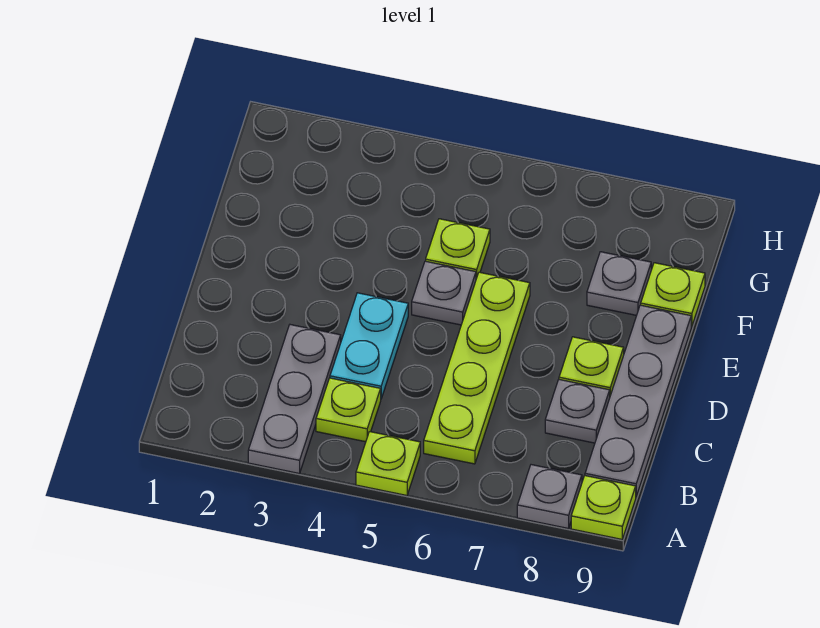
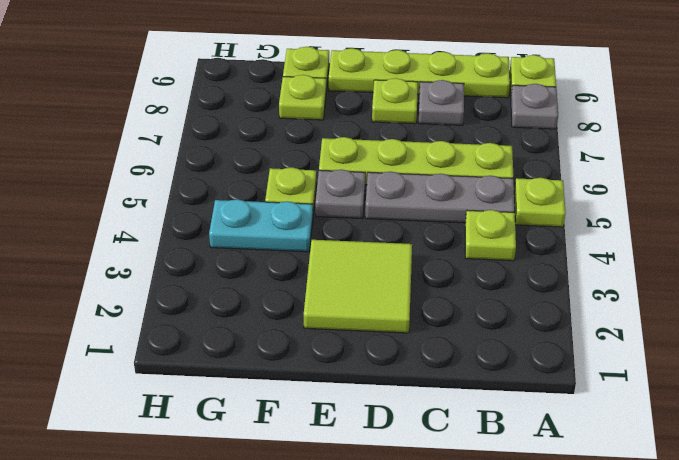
grey 1x3 plate [248,325,341,473] -> grey 1x3 plate moved to [365,172,515,223]
grey 1x4 plate [585,305,691,496] -> lime 1x4 plate [329,48,510,98]
cyan 1x2 plate [330,293,408,398] -> cyan 1x2 plate moved to [209,199,313,252]
none -> lime 2x2 tile [304,240,412,333]
grey 1x1 plate [587,252,651,315] -> lime 1x1 plate [279,75,326,120]

